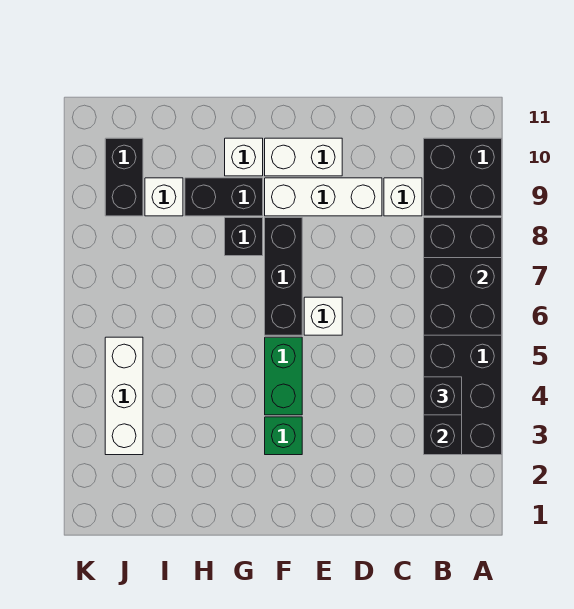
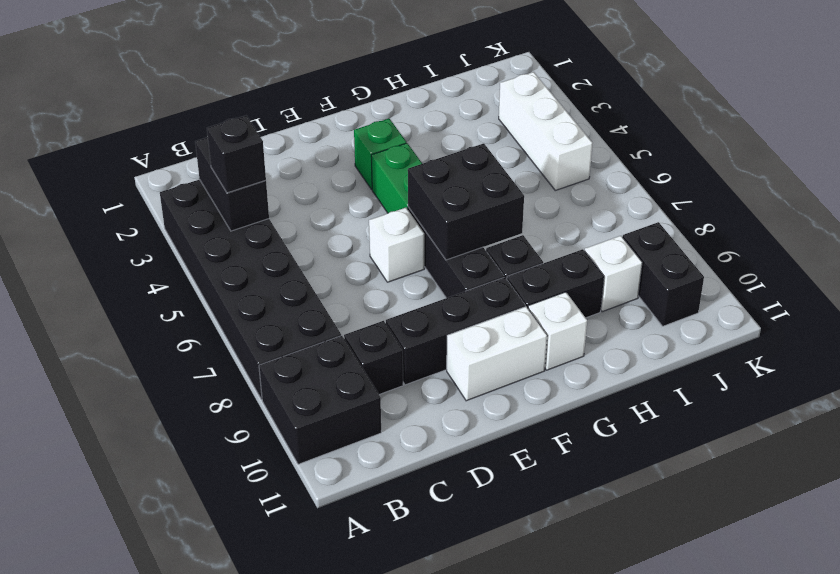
black 2x2 brick [424,258,502,335] -> black 2x2 brick moved to [408,143,524,260]
white 1x1 brick [384,178,422,216] -> black 1x1 brick [344,321,403,395]
white 1x3 brick [265,178,382,216] -> black 1x3 brick [386,277,525,385]

